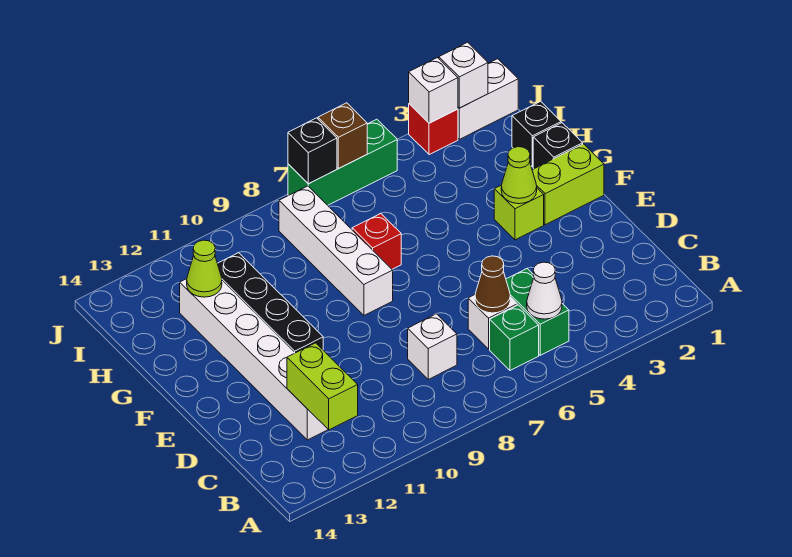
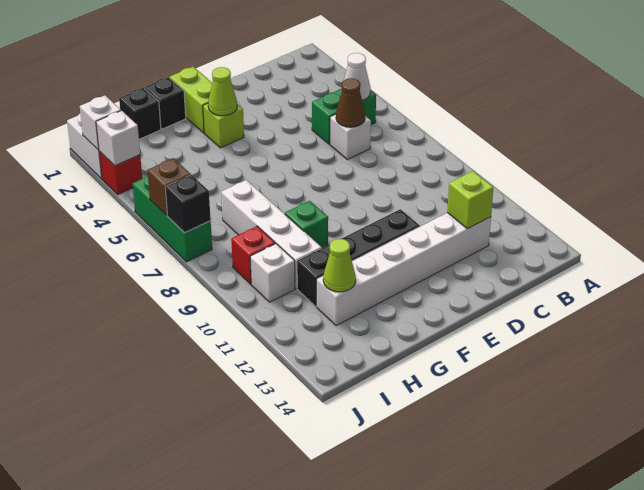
green 1x1 brick [490,305,539,370] -> green 1x1 brick moved to [285,201,328,248]
lime 1x2 brick [287,343,358,430] -> lime 1x1 brick [447,171,493,229]
white 1x1 brick [408,314,457,379] -> white 1x1 brick moved to [250,244,295,302]
white 1x4 brick [279,186,393,315] -> white 1x4 brick turned to [221,180,322,289]
red 1x1 brick [352,213,401,269] -> red 1x1 brick moved to [231,226,275,284]

